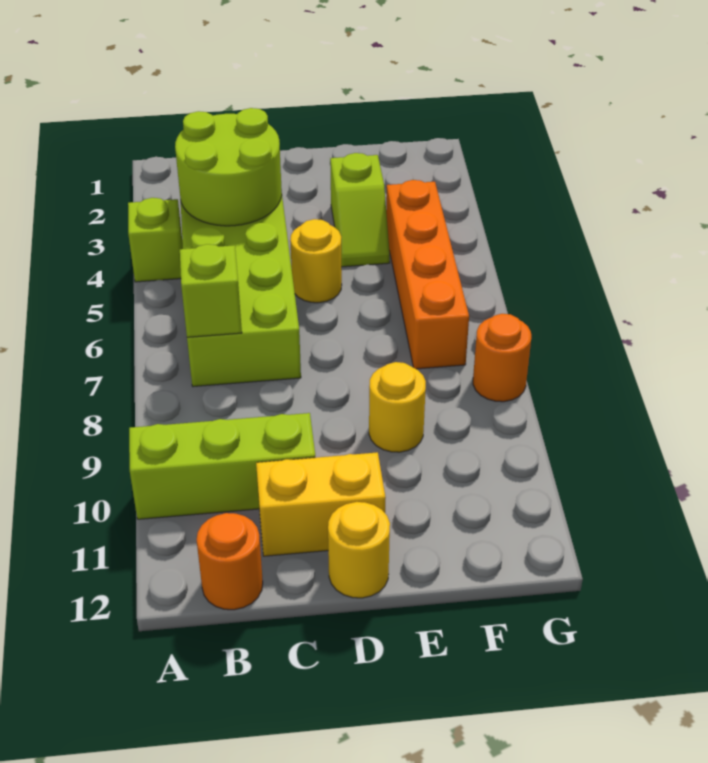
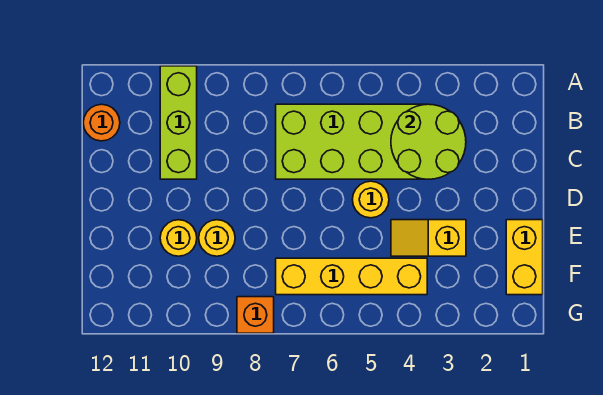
lime 1x1 brick [128,198,183,282] -> none
lime 1x1 brick [180,244,242,337] -> none
yellow 1x2 brick [256,452,386,556] -> yellow 1x2 brick moved to [506,220,543,295]
yellow 1x1 round brick [328,502,390,598] -> yellow 1x1 round brick moved to [160,220,197,256]
lime 1x2 slope [330,153,390,267] -> yellow 1x2 slope [391,220,466,256]
orange 1x4 brick [386,180,469,369] -> yellow 1x4 brick [276,258,427,295]
orange 1x1 round brick [473,314,531,402] -> orange 1x1 brick [237,297,274,333]

